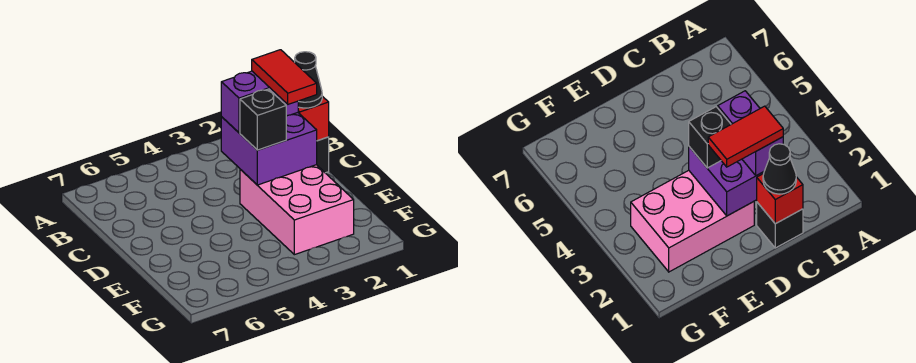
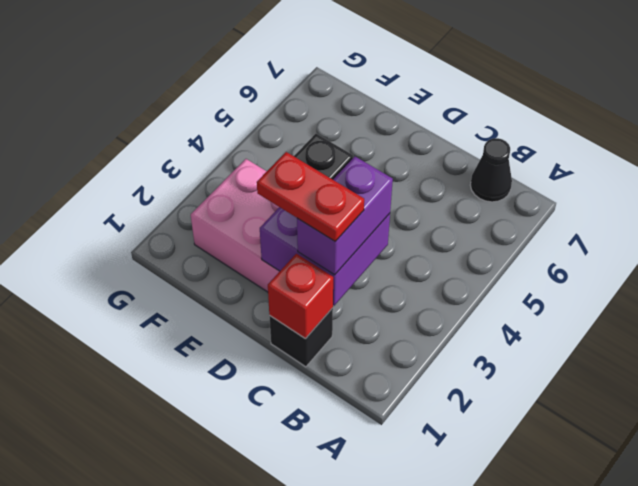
black 1x1 cone [295,52,322,108] -> black 1x1 cone moved to [470,138,512,202]
red 1x2 tile [252,50,317,104] -> red 1x2 plate [257,152,364,241]

